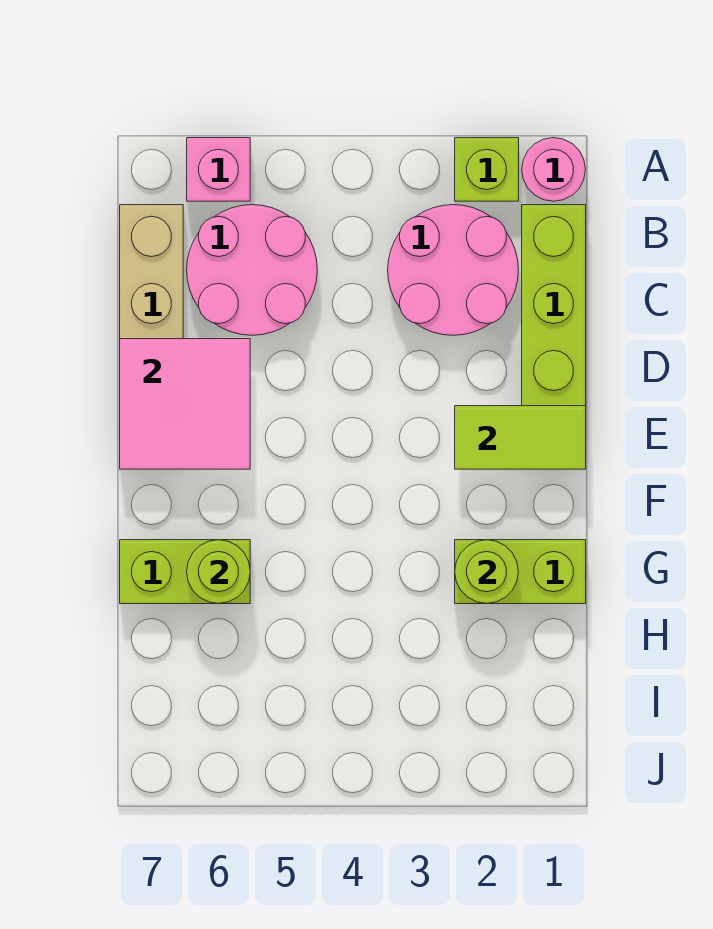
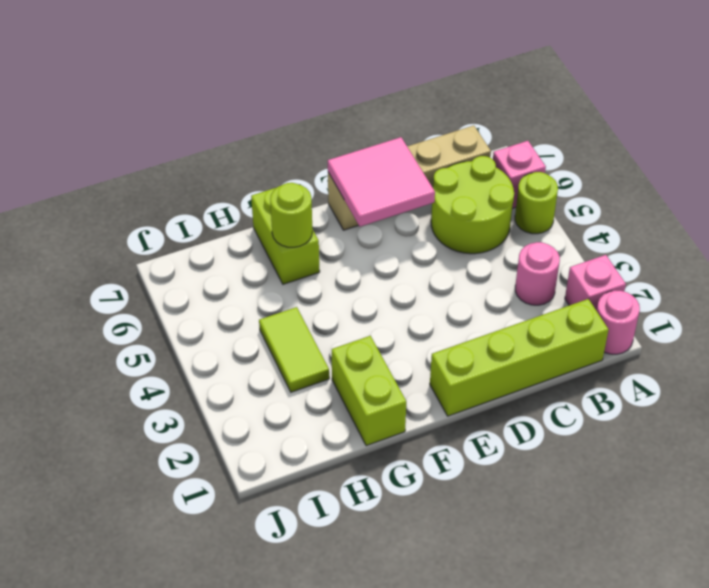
lime 1x1 brick [455,138,519,201] -> pink 1x1 brick [565,255,626,311]
pink 2x2 round brick [388,205,518,335] -> pink 1x1 round brick [515,242,560,305]
pink 2x2 round brick [187,205,317,335] -> lime 2x2 round brick [431,156,514,254]
lime 1x2 tile [455,406,586,469] -> lime 1x2 tile moved to [259,307,329,392]
lime 1x1 round brick [455,540,518,604] -> lime 1x1 round brick moved to [515,172,558,234]

